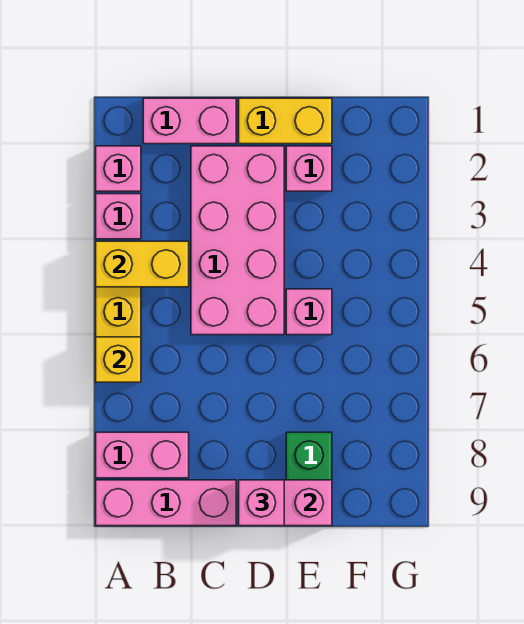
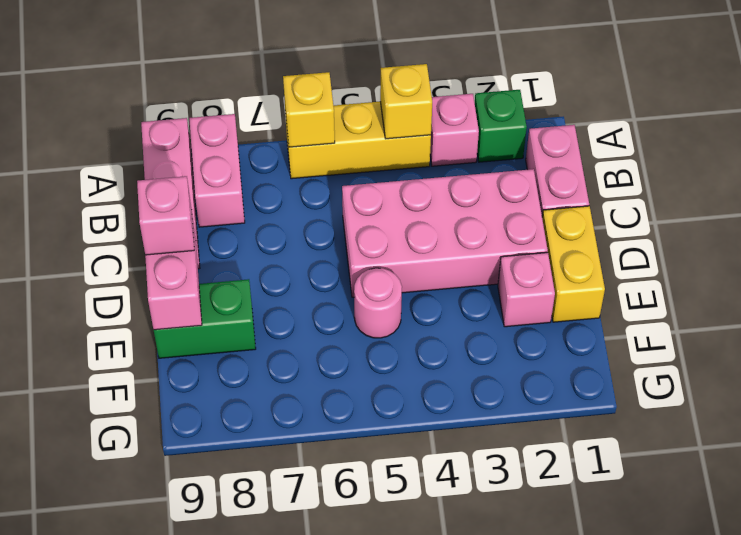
pink 1x1 brick [96,146,141,191] -> green 1x1 brick [475,90,527,162]
yellow 1x2 brick [96,241,189,287] -> yellow 1x1 brick [380,64,432,139]
pink 1x1 brick [286,289,332,335] -> pink 1x1 round brick [354,268,402,338]

